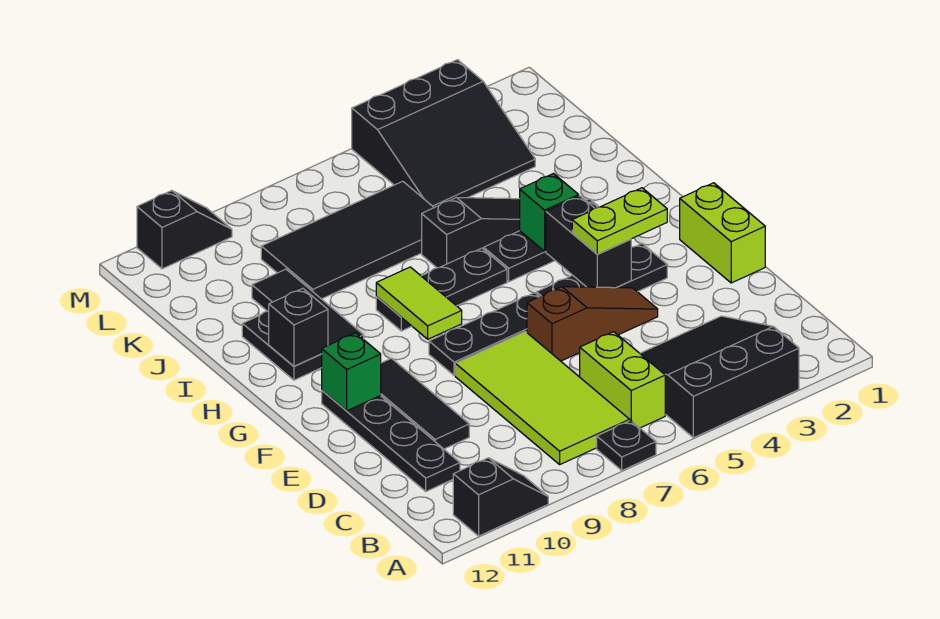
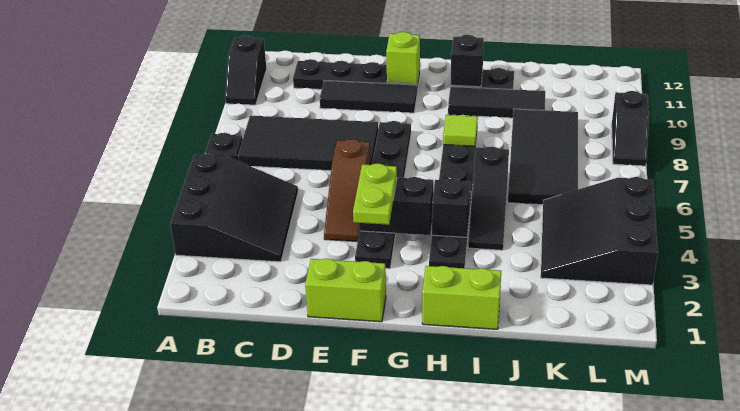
lime 1x2 brick [580,332,665,428] -> lime 1x2 brick moved to [422,266,501,329]
lime 2x4 tile [455,331,630,464] -> black 2x4 tile [238,116,378,171]
green 1x1 brick [322,333,381,411] -> lime 1x1 brick [386,32,420,84]
lime 1x2 tile [376,267,462,339] -> lime 1x1 tile [443,115,478,146]
green 1x1 brick [520,174,579,251] -> black 1x1 brick [432,179,470,237]
black 1x2 slope [137,191,232,269] -> black 1x2 slope moved to [612,91,649,166]

